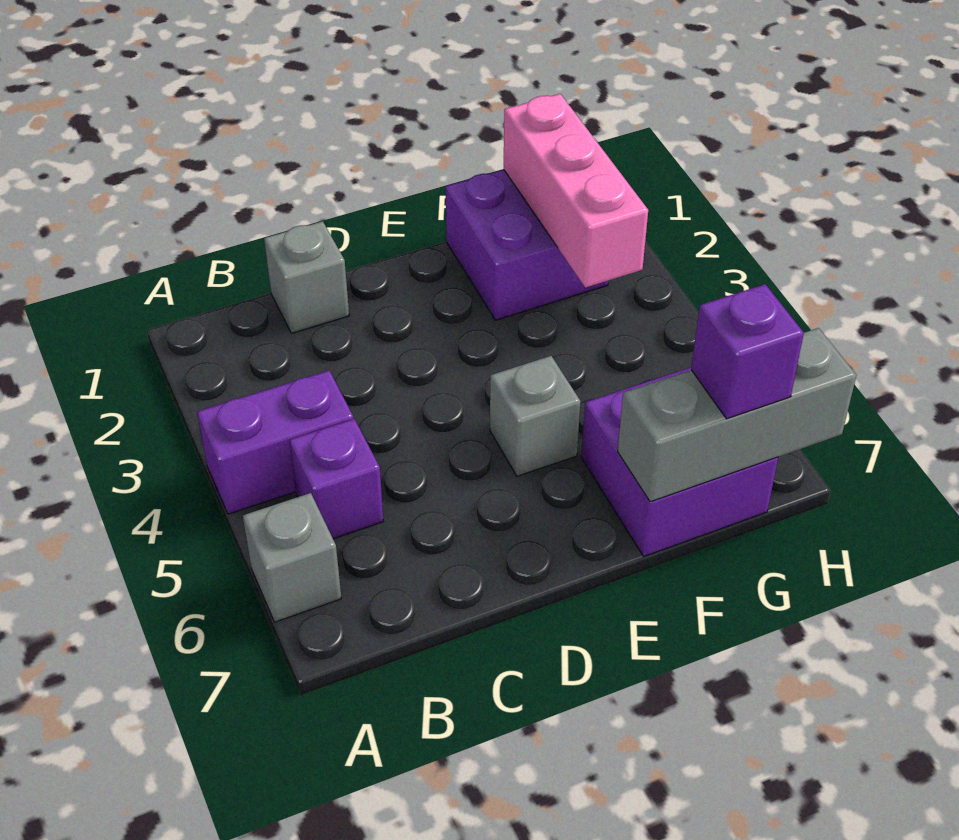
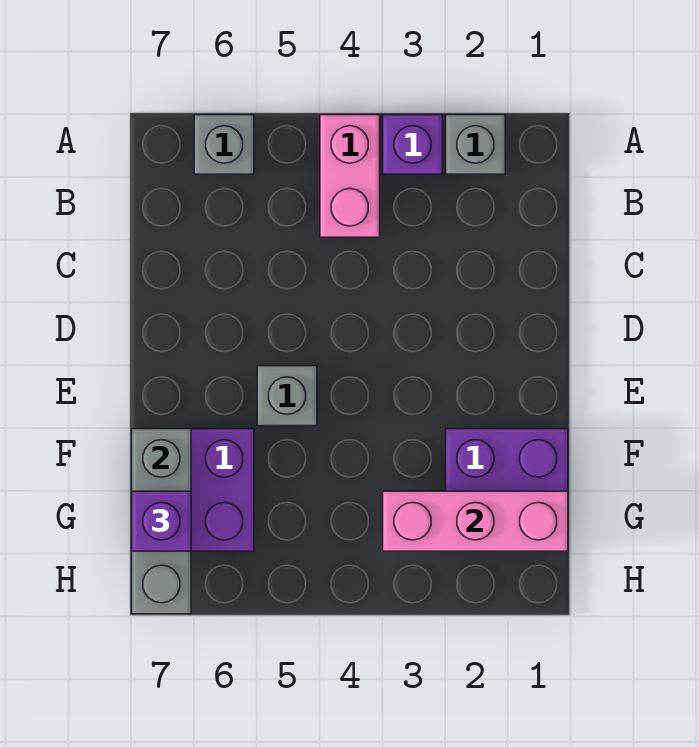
purple 1x2 brick [197,371,354,514] -> pink 1x2 brick [320,115,380,237]
purple 1x1 brick [289,419,383,539] -> purple 1x1 brick moved to [383,115,443,174]
grey 1x1 brick [264,221,349,333] -> grey 1x1 brick moved to [446,115,505,174]

